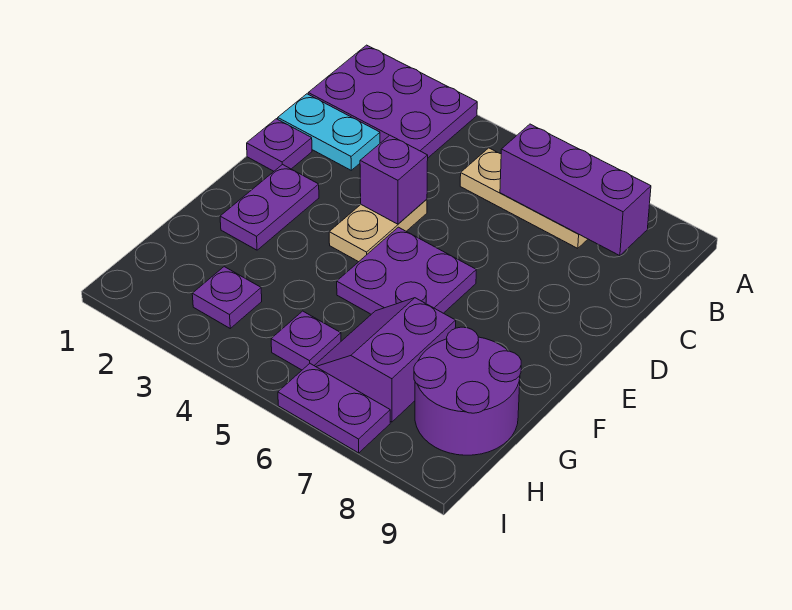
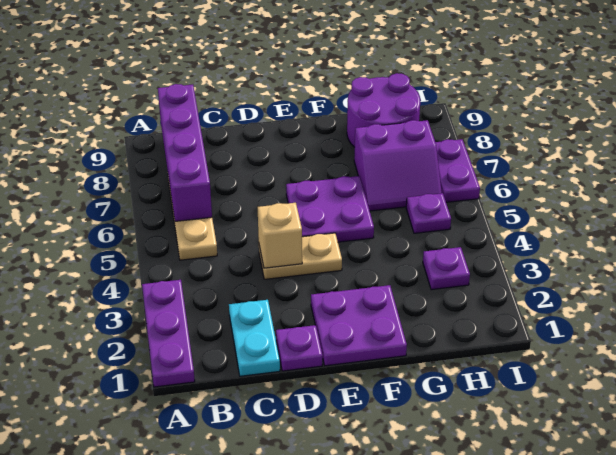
purple 2x3 plate [308,45,477,158] -> purple 1x3 plate [142,280,195,387]
purple 1x3 brick [500,124,651,256] -> purple 1x4 brick [158,84,212,221]
purple 1x1 brick [360,135,428,224] -> tan 1x1 brick [258,203,302,268]
purple 1x2 plate [220,164,319,250] -> purple 2x2 plate [311,285,407,366]

